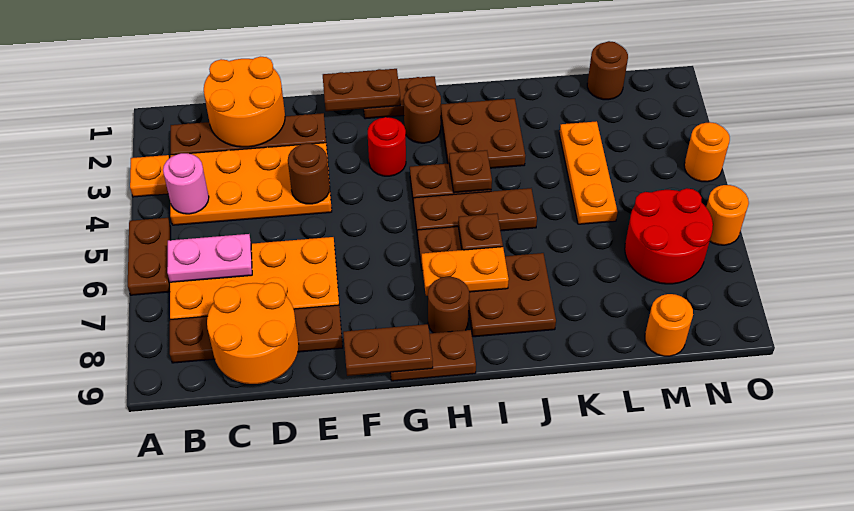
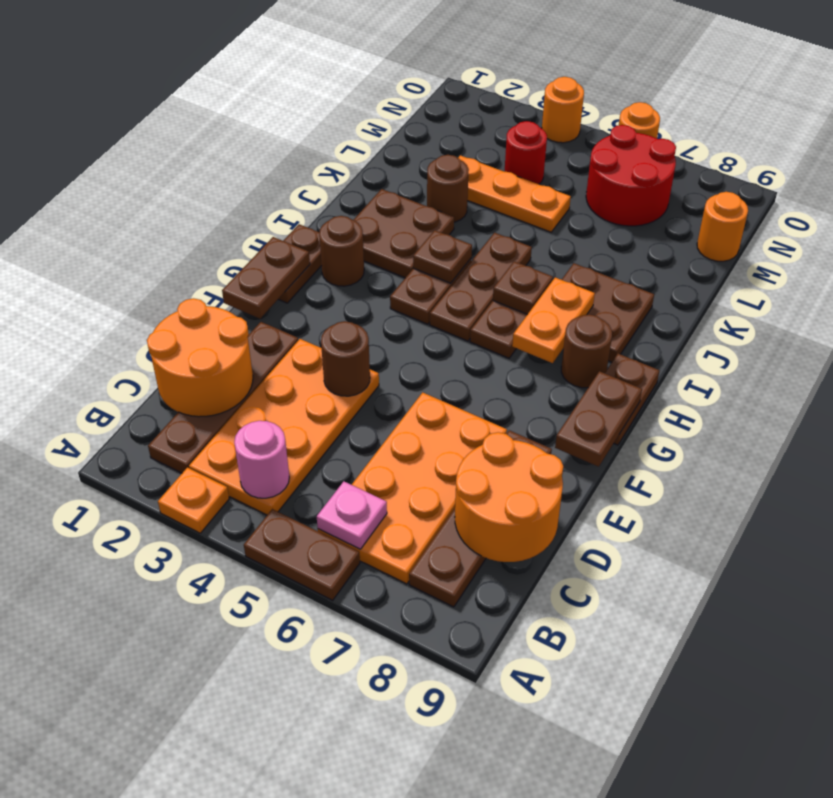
pink 1x2 plate [167,234,252,282] -> pink 1x1 plate [317,482,387,549]
red 1x1 round brick [368,117,406,176] -> red 1x1 round brick moved to [505,121,547,184]
brown 1x1 round brick [587,41,628,100] -> brown 1x1 round brick moved to [427,155,469,222]

